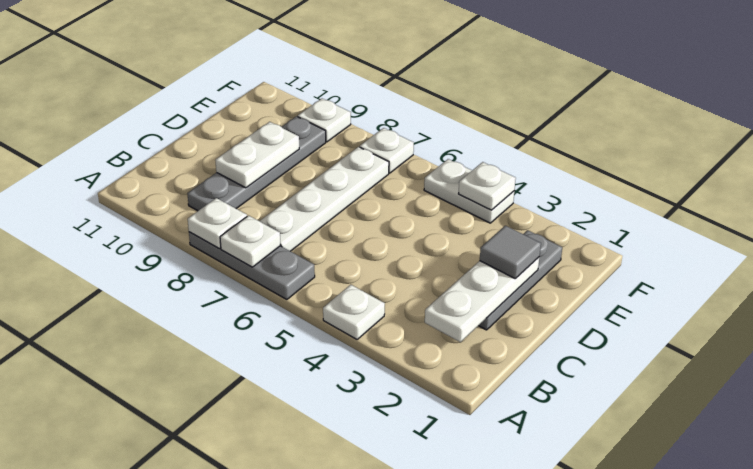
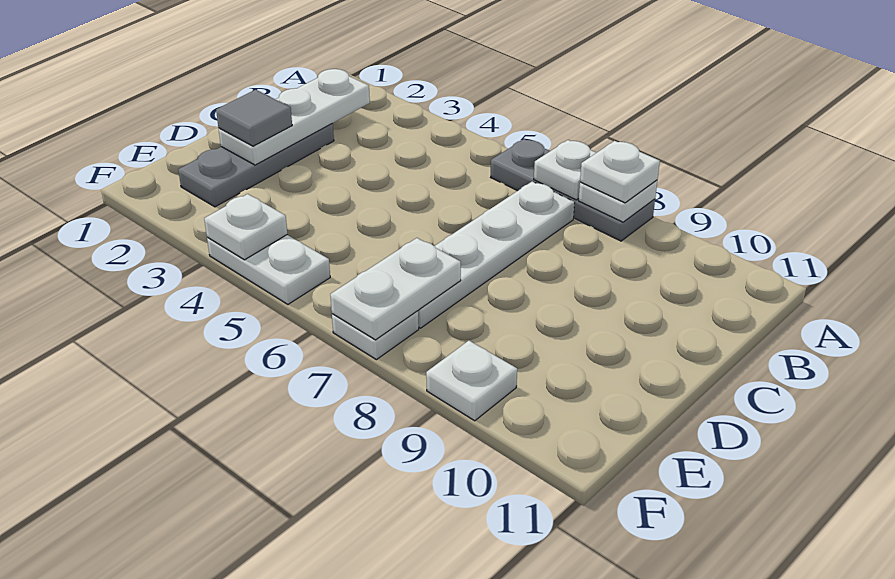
white 1x1 plate [323,285,385,339] -> white 1x1 plate moved to [580,141,660,203]
grey 1x4 plate [187,116,326,211] -> none
white 1x2 plate [215,122,299,188] -> white 1x2 plate moved to [330,238,461,340]

